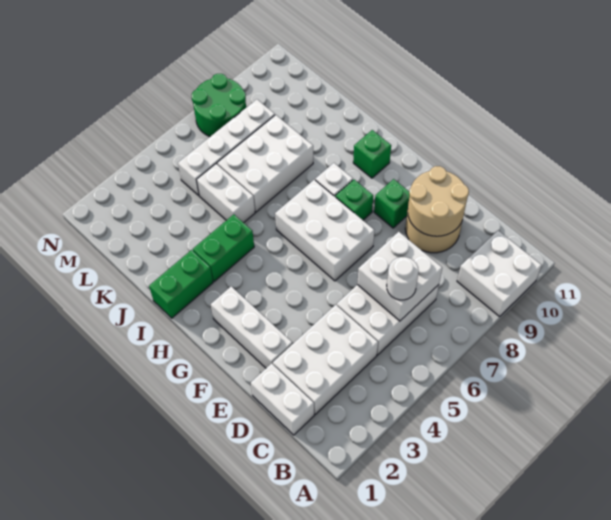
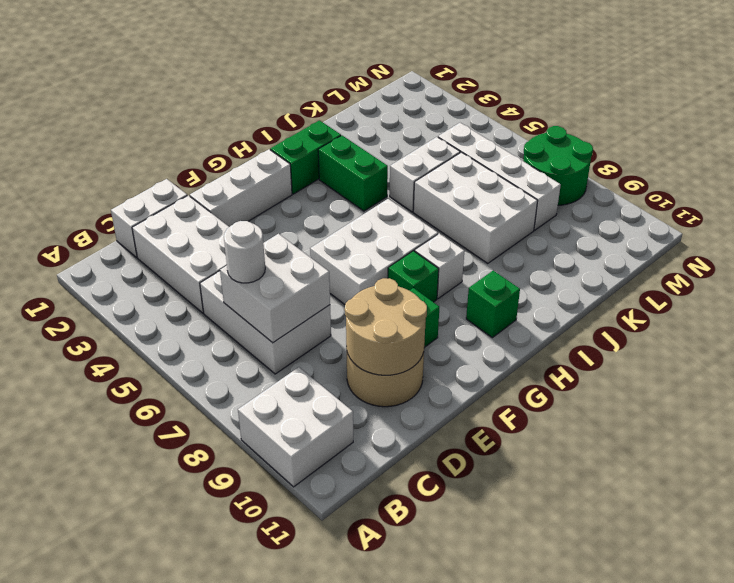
green 1x2 brick [149,250,213,318] -> green 1x2 brick turned to [270,120,341,194]

